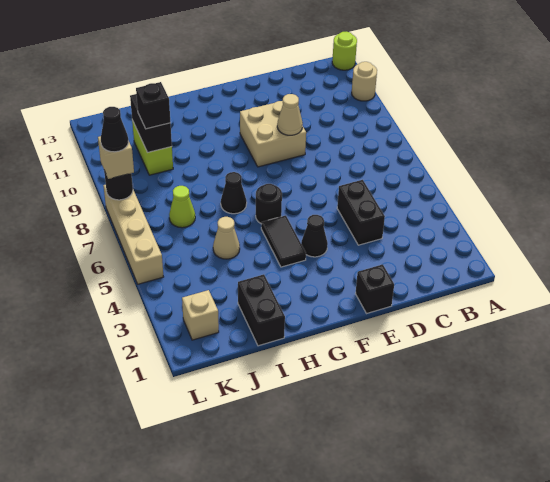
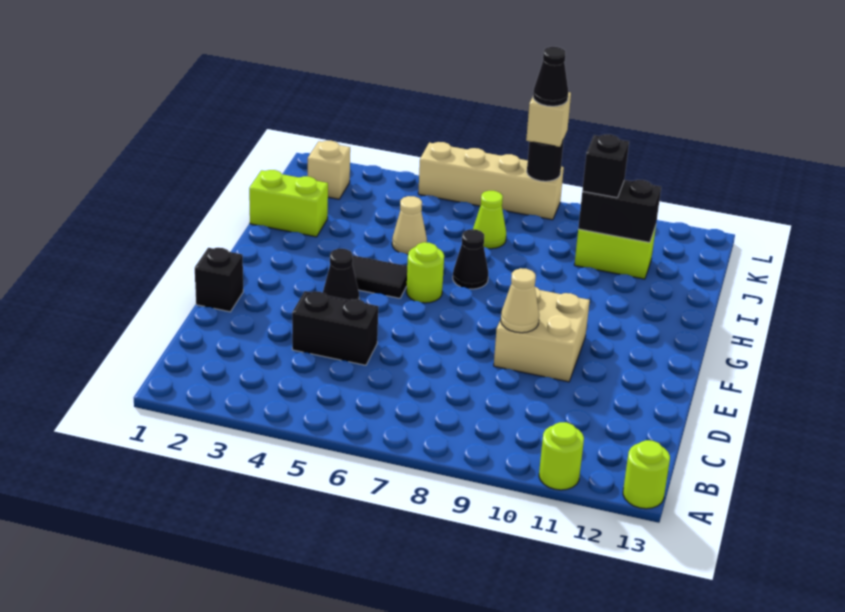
tan 1x1 round brick [352,62,377,101] -> lime 1x1 round brick [539,422,584,490]
black 1x1 round brick [256,184,282,224] -> lime 1x1 round brick [406,242,444,303]
black 1x2 brick [238,274,285,346] -> lime 1x2 brick [249,170,328,237]

